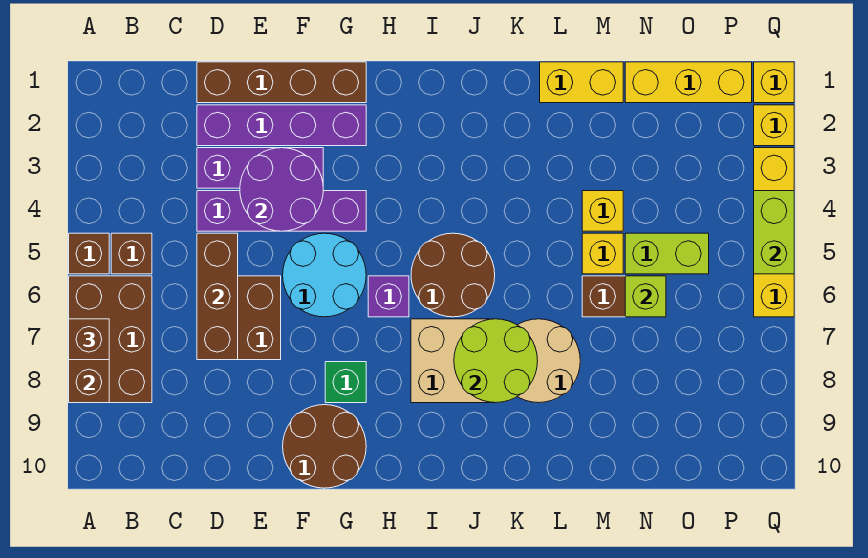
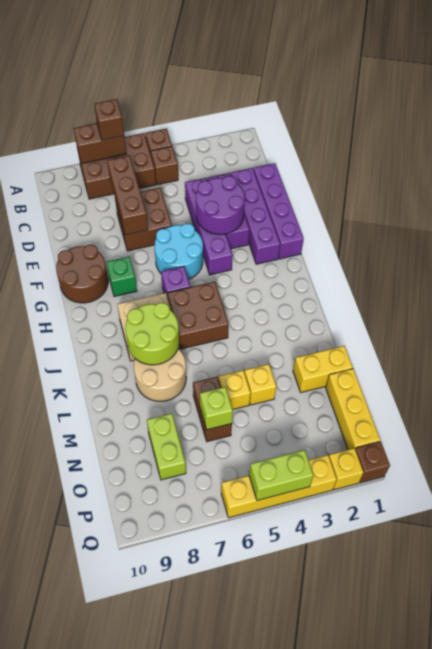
brown 1x4 brick [197,62,366,103] -> purple 1x4 brick [254,163,304,259]
brown 1x3 brick [197,233,238,360] -> brown 1x3 brick turned to [107,156,148,235]
brown 2x2 round brick [411,233,495,317] -> brown 2x2 brick [167,282,229,349]
yellow 1x2 brick [540,62,623,103] -> yellow 1x2 brick turned to [293,346,353,392]
lime 1x2 brick [625,233,709,274] -> lime 1x2 brick moved to [147,413,186,480]
yellow 1x1 brick [754,62,794,103] -> brown 1x1 brick [355,441,390,483]

